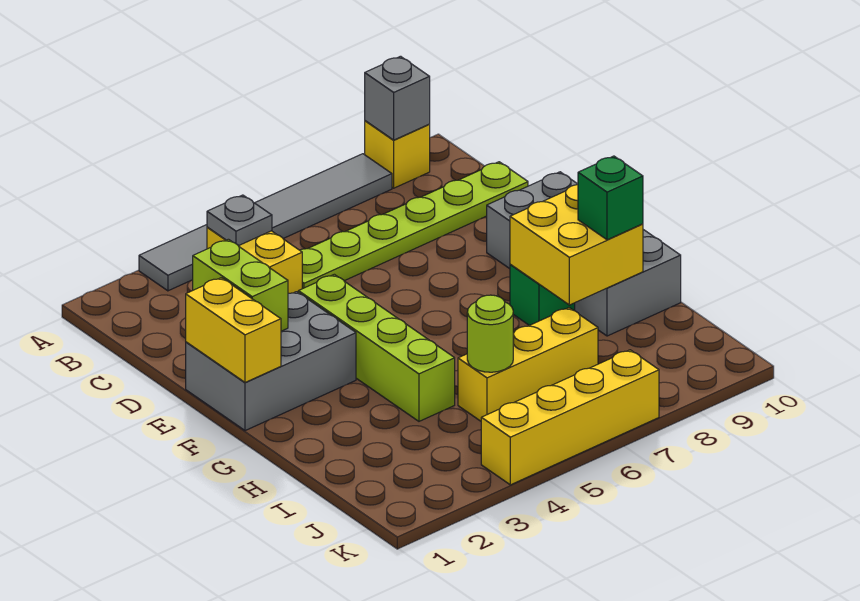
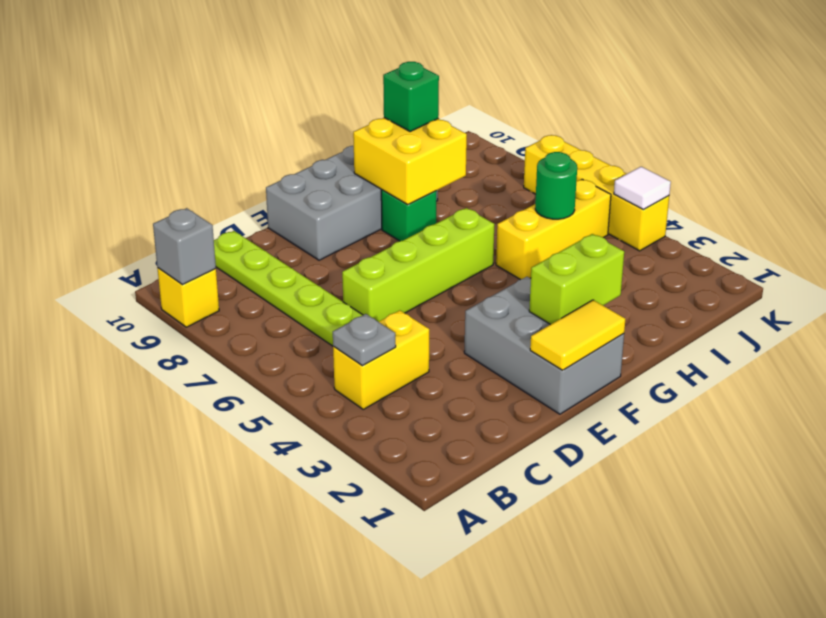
grey 1x6 tile [139,154,392,291] -> none
lime 1x2 brick [193,239,288,331] -> lime 1x2 brick moved to [529,234,624,325]
yellow 1x2 brick [186,278,281,382] -> yellow 1x2 tile [530,300,625,370]
lime 1x4 brick [298,274,455,421] -> lime 1x4 brick moved to [342,208,494,322]
yellow 1x3 brick [458,308,598,421] -> yellow 1x3 brick turned to [496,179,611,280]
lime 1x1 round brick [467,295,513,372] -> green 1x1 round brick [535,152,577,219]
none -> white 1x1 tile [614,167,671,209]

